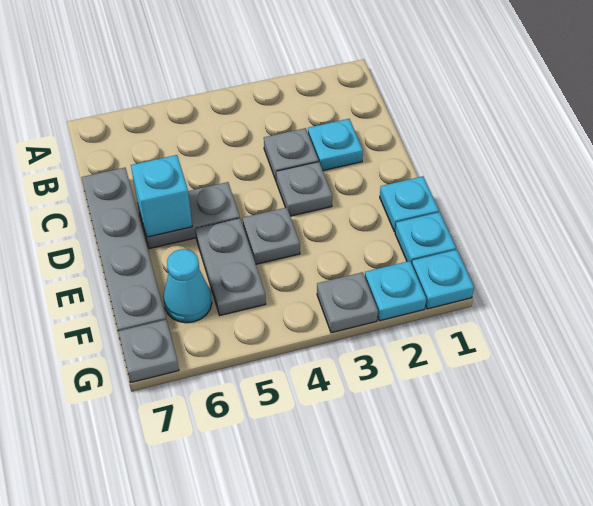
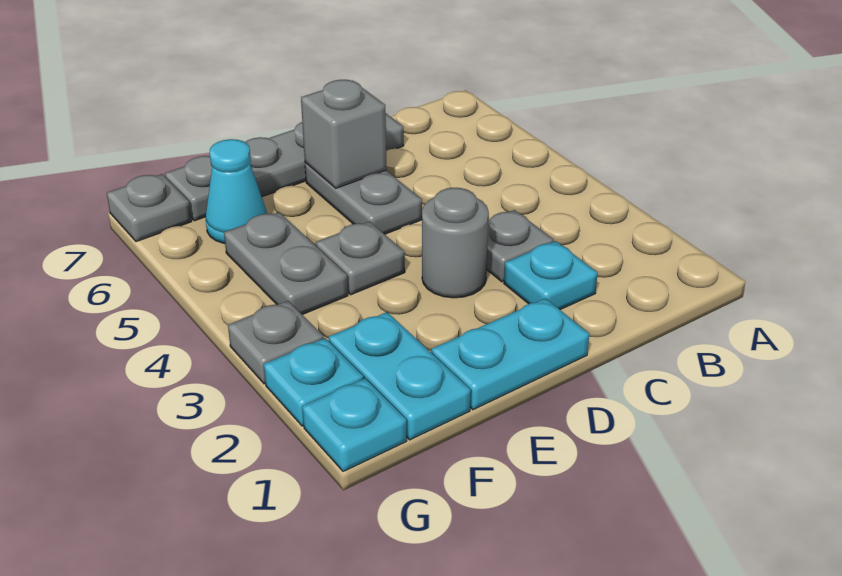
grey 1x1 plate [276,162,332,216] -> grey 1x1 round brick [422,188,489,298]
cyan 1x1 brick [131,155,192,237] -> grey 1x1 brick [301,80,387,188]
cyan 1x1 plate [380,176,439,232] -> cyan 1x2 plate [431,298,589,410]
grey 1x2 plate [195,218,266,315] -> grey 1x2 plate turned to [224,212,348,315]
cyan 1x1 plate [395,212,456,264] -> cyan 1x2 plate [329,312,471,440]

